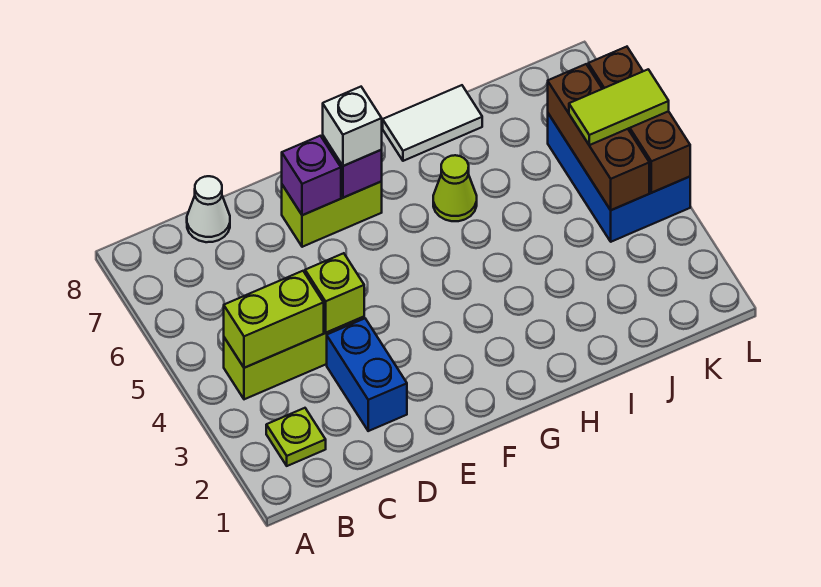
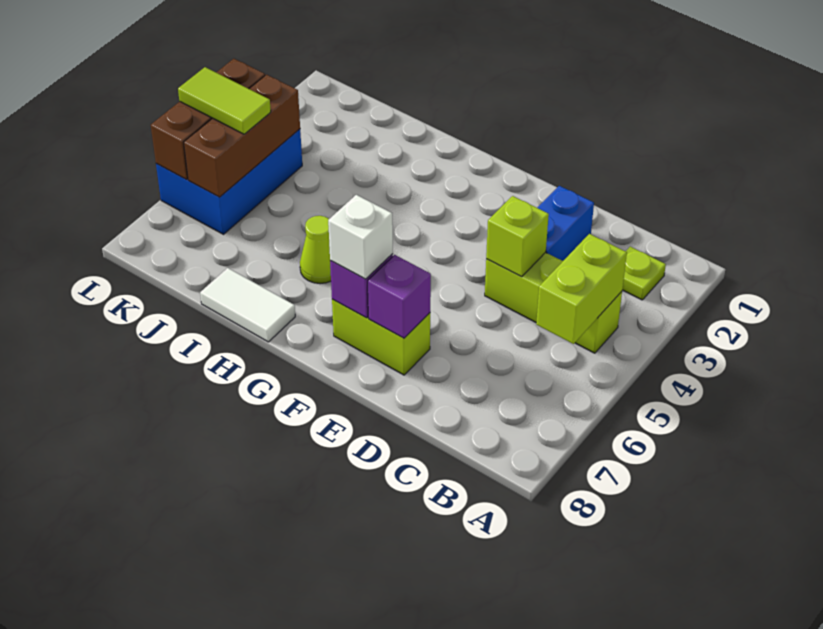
lime 1x2 brick [224,271,324,368] -> lime 1x2 brick turned to [536,234,627,344]
white 1x1 cone [187,176,230,242] -> none

